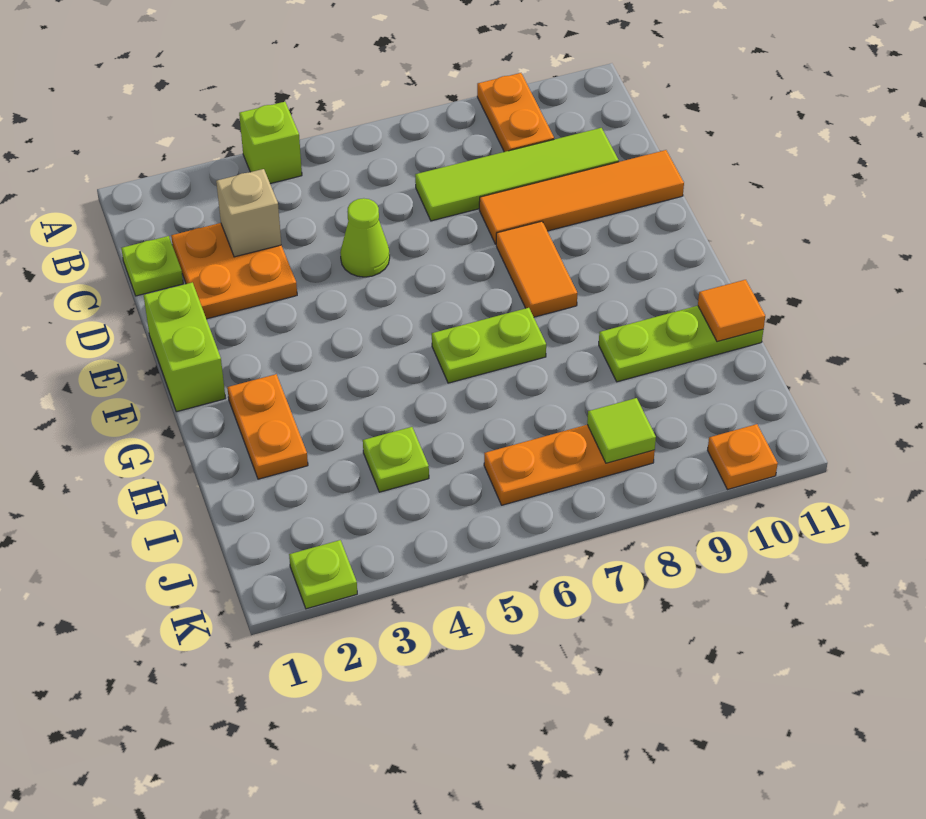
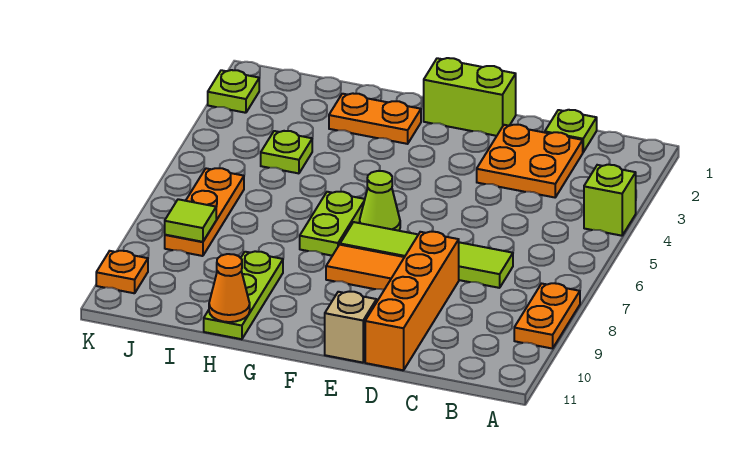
orange 1x2 plate [477,73,554,152] -> orange 1x2 plate turned to [514,283,580,349]
tan 1x1 brick [216,169,281,257] -> tan 1x1 brick moved to [325,292,376,363]
lime 1x4 tile [415,128,619,221] -> lime 1x4 tile turned to [340,222,513,288]
lime 1x1 cone [340,198,390,277] -> lime 1x1 cone moved to [360,171,400,231]
orange 1x4 tile [479,150,684,244] -> orange 1x4 brick [365,232,459,370]
orange 1x1 tile [698,280,765,342] -> orange 1x1 cone [209,254,250,322]

